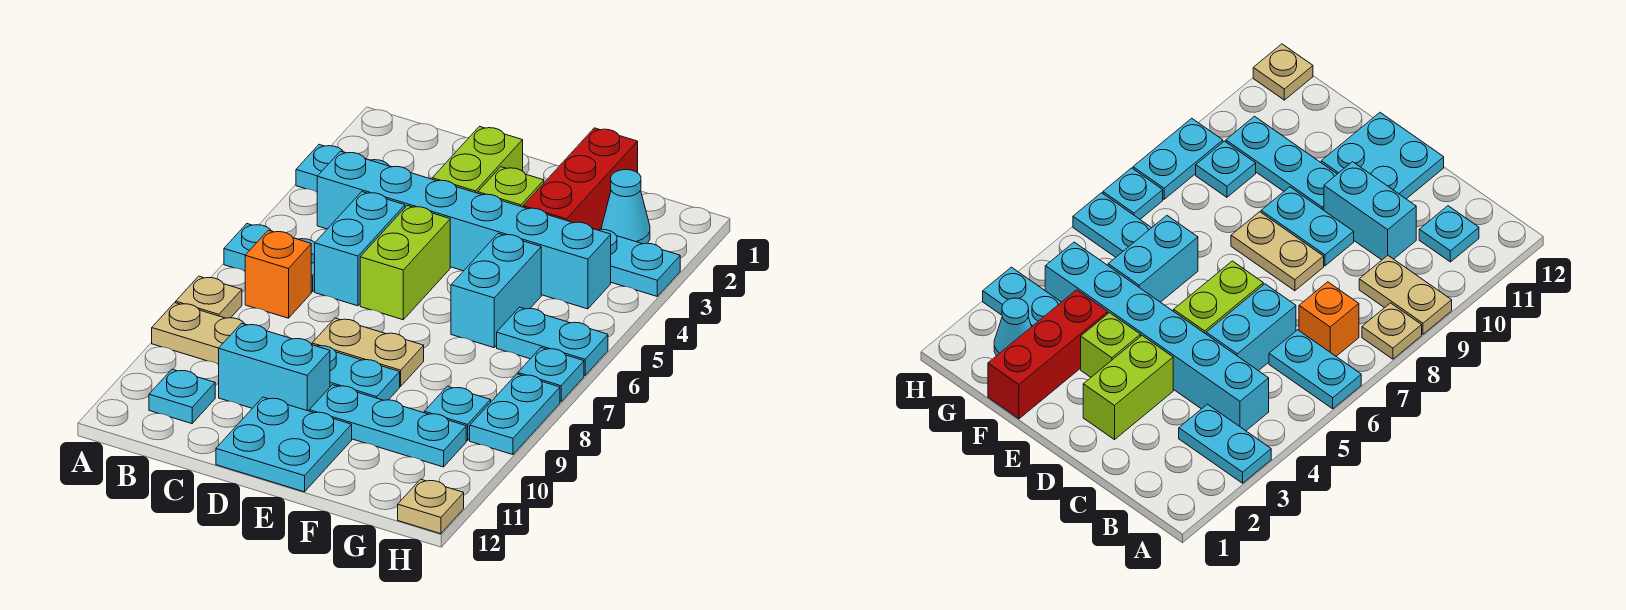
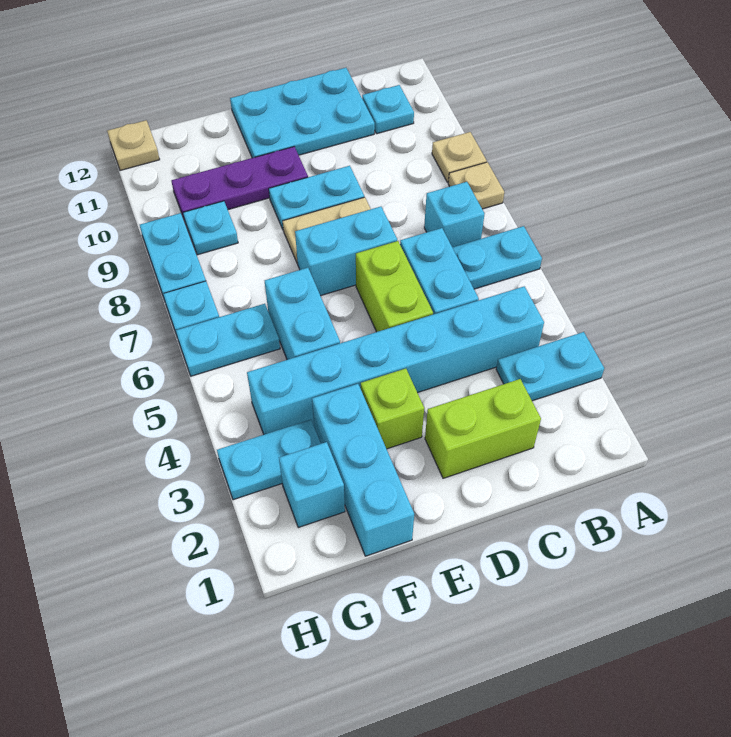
tan 1x2 plate [152,303,244,364] -> tan 1x1 plate [432,132,487,183]
orange 1x1 brick [245,230,311,318] -> cyan 1x1 brick [424,182,484,247]
cyan 1x2 brick [218,323,330,411] -> cyan 1x2 brick moved to [295,207,397,296]
lime 1x2 brick [432,127,523,193] -> lime 1x2 brick turned to [425,379,541,478]
cyan 2x2 plate [216,397,352,492] -> cyan 2x3 plate [230,68,375,158]
cyan 1x3 plate [309,385,466,467] -> purple 1x3 plate [171,147,308,220]
red 1x3 brick [523,128,638,230] -> cyan 1x3 brick [312,384,414,556]
cyan 1x1 cone [602,170,650,244] -> cyan 1x1 brick [279,442,345,528]

